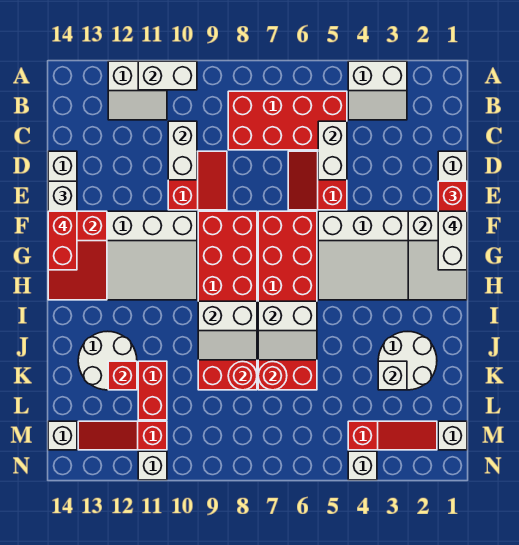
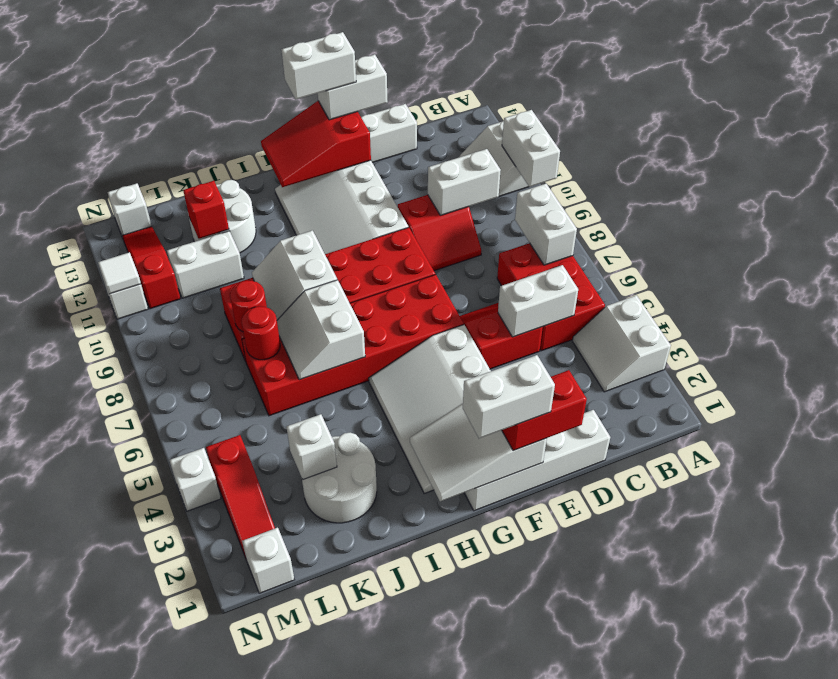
red 2x4 brick [228,91,347,150] -> red 2x3 brick [497,243,605,351]
none -> white 1x2 brick [515,184,577,265]
red 1x2 brick [48,211,77,270] -> white 1x2 brick [281,32,356,99]
red 1x2 brick [138,361,167,420] -> white 1x2 brick [167,231,244,298]
none -> white 1x1 tile [98,252,141,294]

